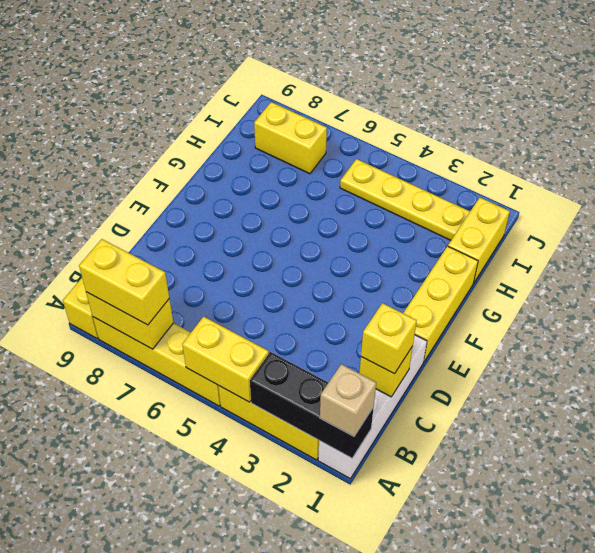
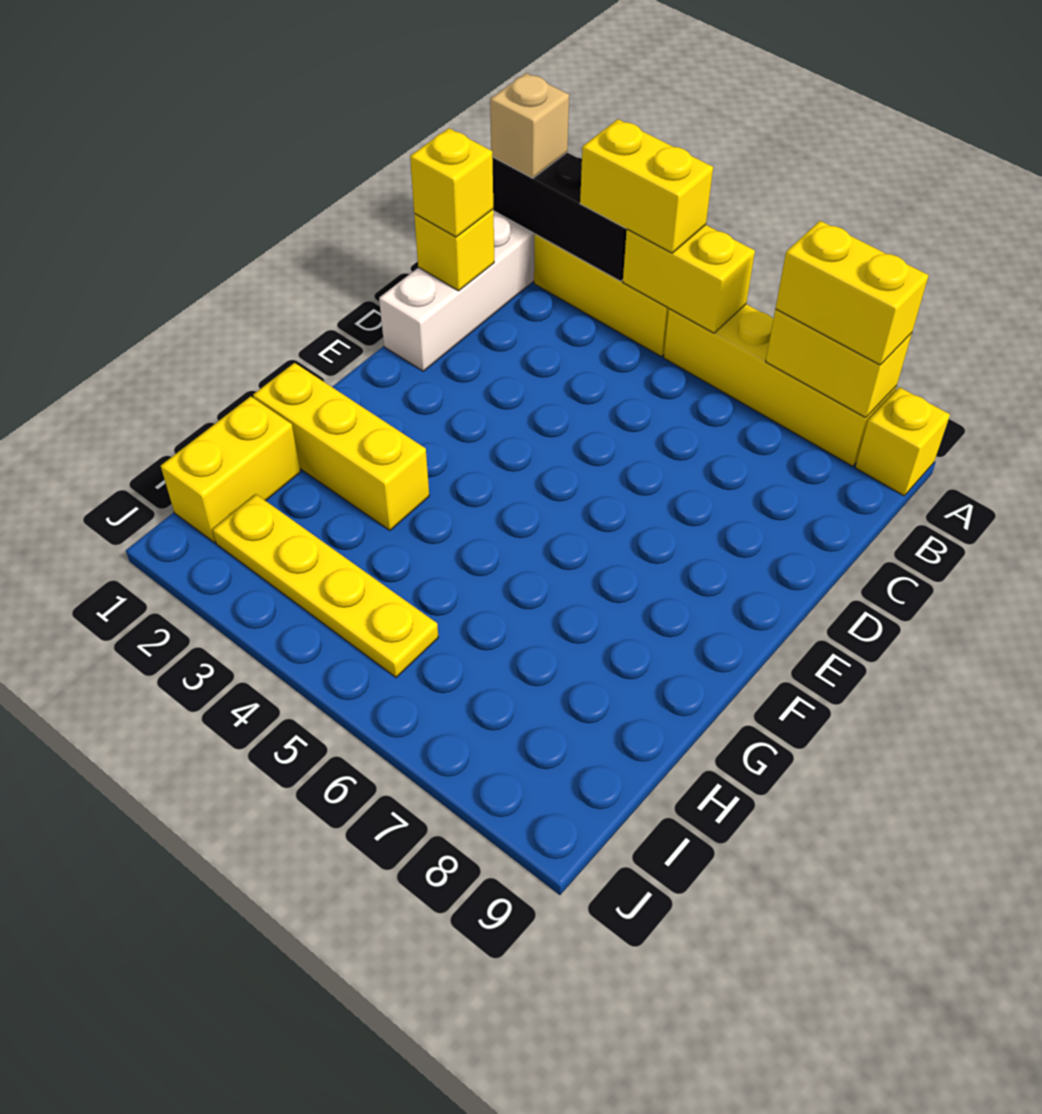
yellow 1x3 brick [403,246,478,361] -> yellow 1x3 brick turned to [253,363,429,531]
yellow 1x2 brick [254,102,327,174] -> yellow 1x2 brick moved to [580,119,713,253]

